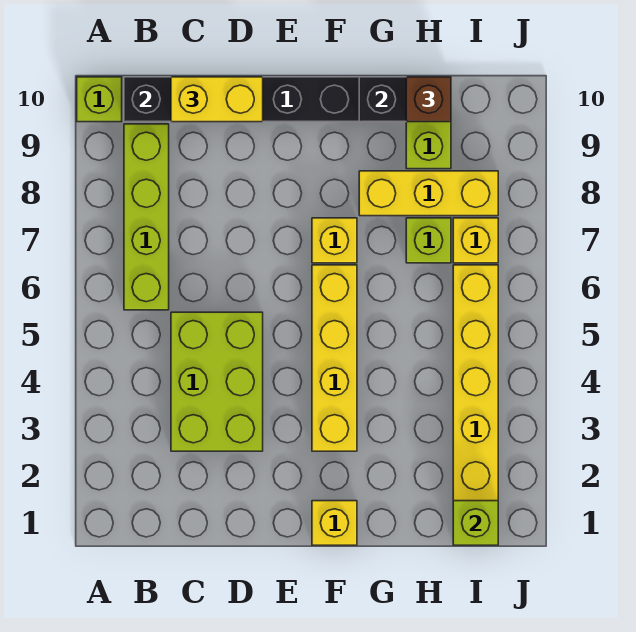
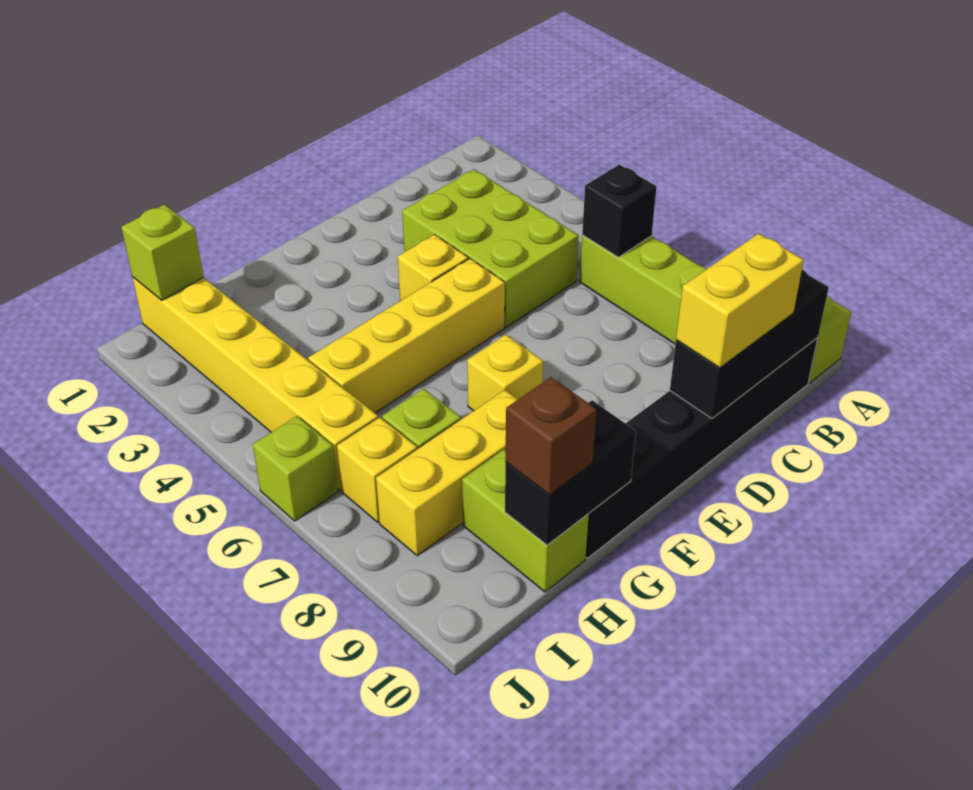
none -> black 1x1 brick [582,165,657,257]
yellow 1x1 brick [312,501,357,545] -> yellow 1x1 brick moved to [398,235,468,301]
yellow 1x4 brick [312,265,357,451] -> yellow 1x4 brick turned to [308,259,505,413]
none -> lime 1x1 brick [253,416,338,521]

